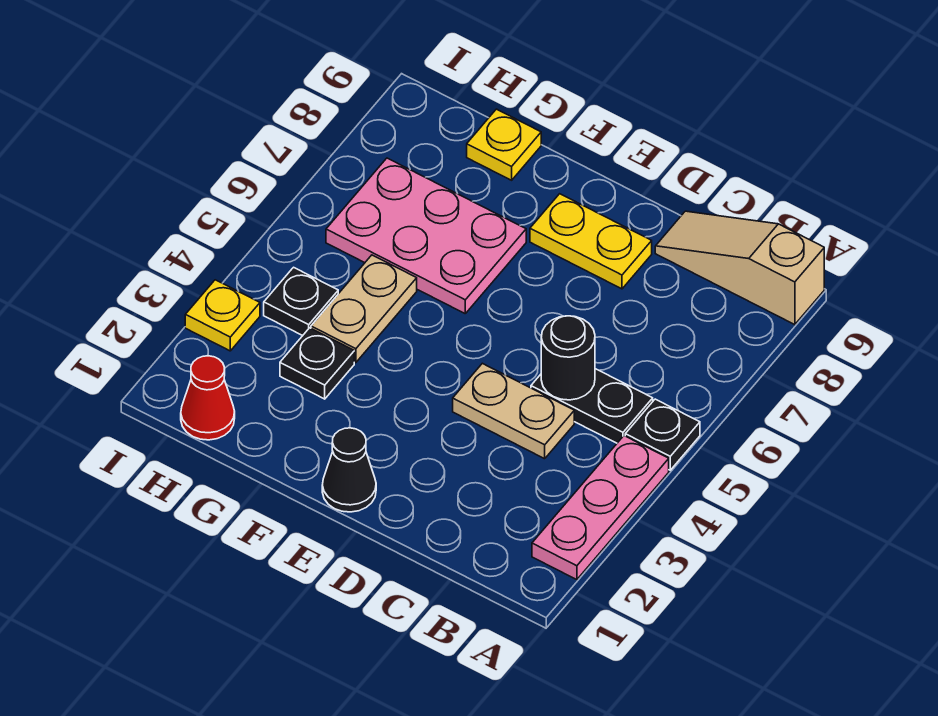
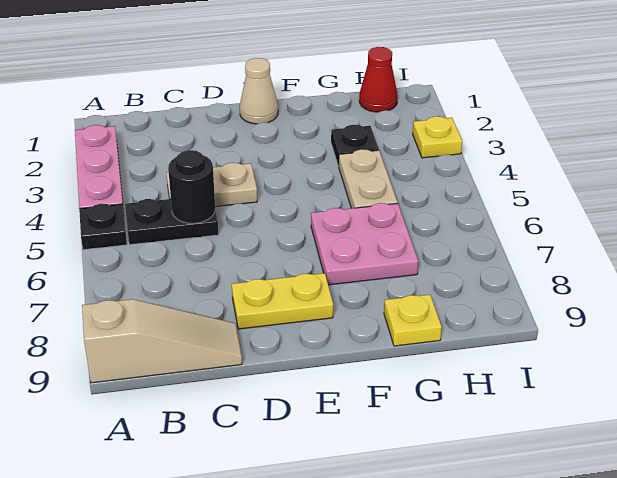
black 1x1 cone [322,428,376,512] -> tan 1x1 cone [240,58,278,124]
pink 2x3 plate [326,158,526,313] -> pink 2x2 plate [311,203,418,285]
black 1x1 plate [264,267,338,336] -> none

